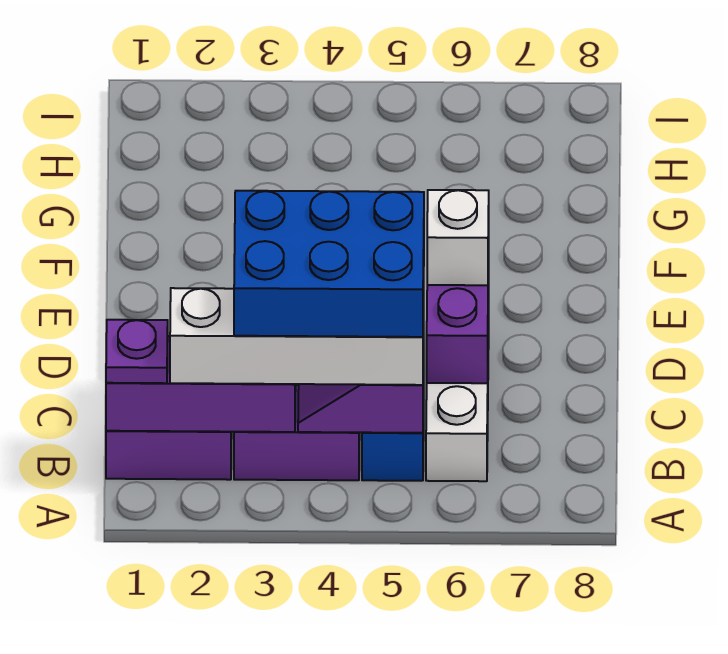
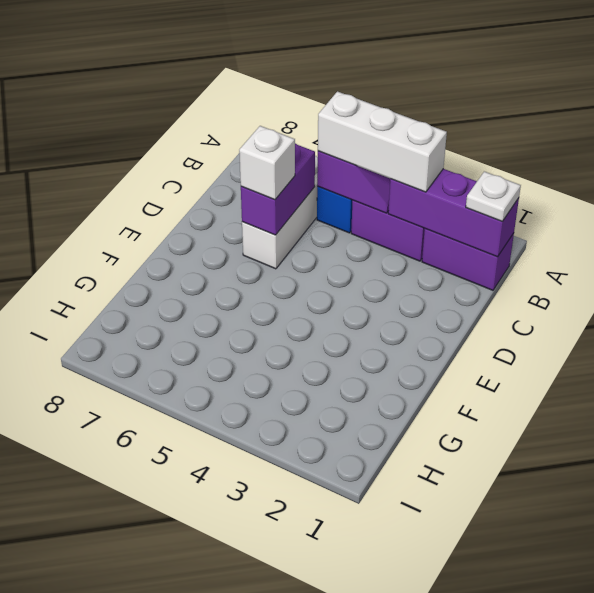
purple 1x1 plate [106,320,168,383] -> white 1x1 plate [466,172,521,221]
white 1x4 brick [170,288,424,385] -> white 1x3 brick [318,91,447,192]
blue 2x3 brick [234,191,424,337] -> none

